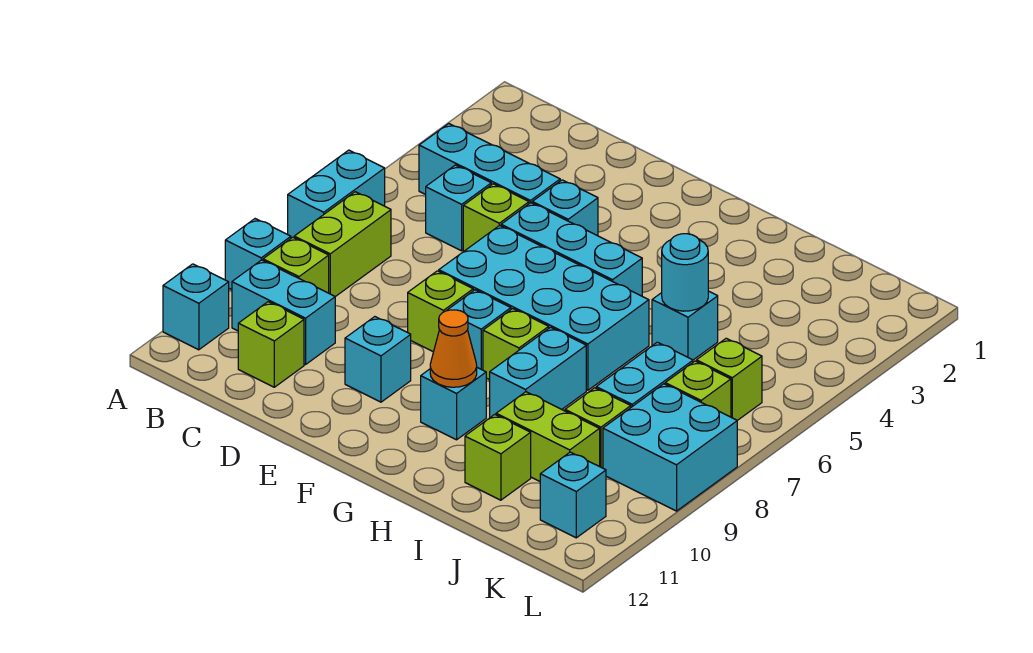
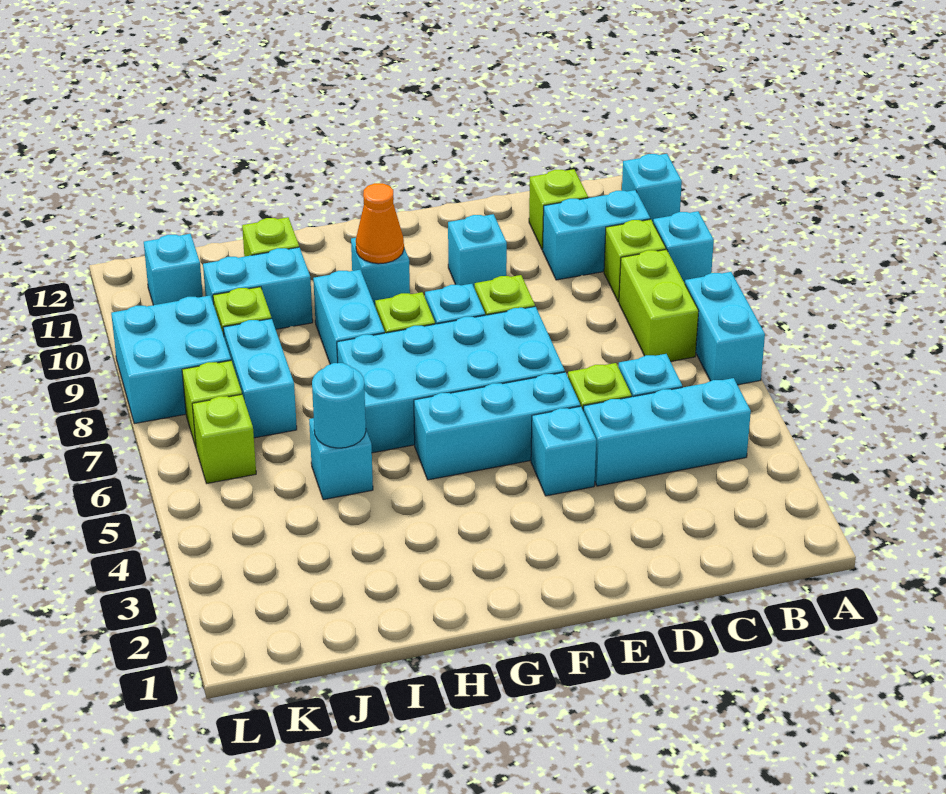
lime 1x2 brick [496,392,600,481] -> cyan 1x2 brick [203,247,313,329]

